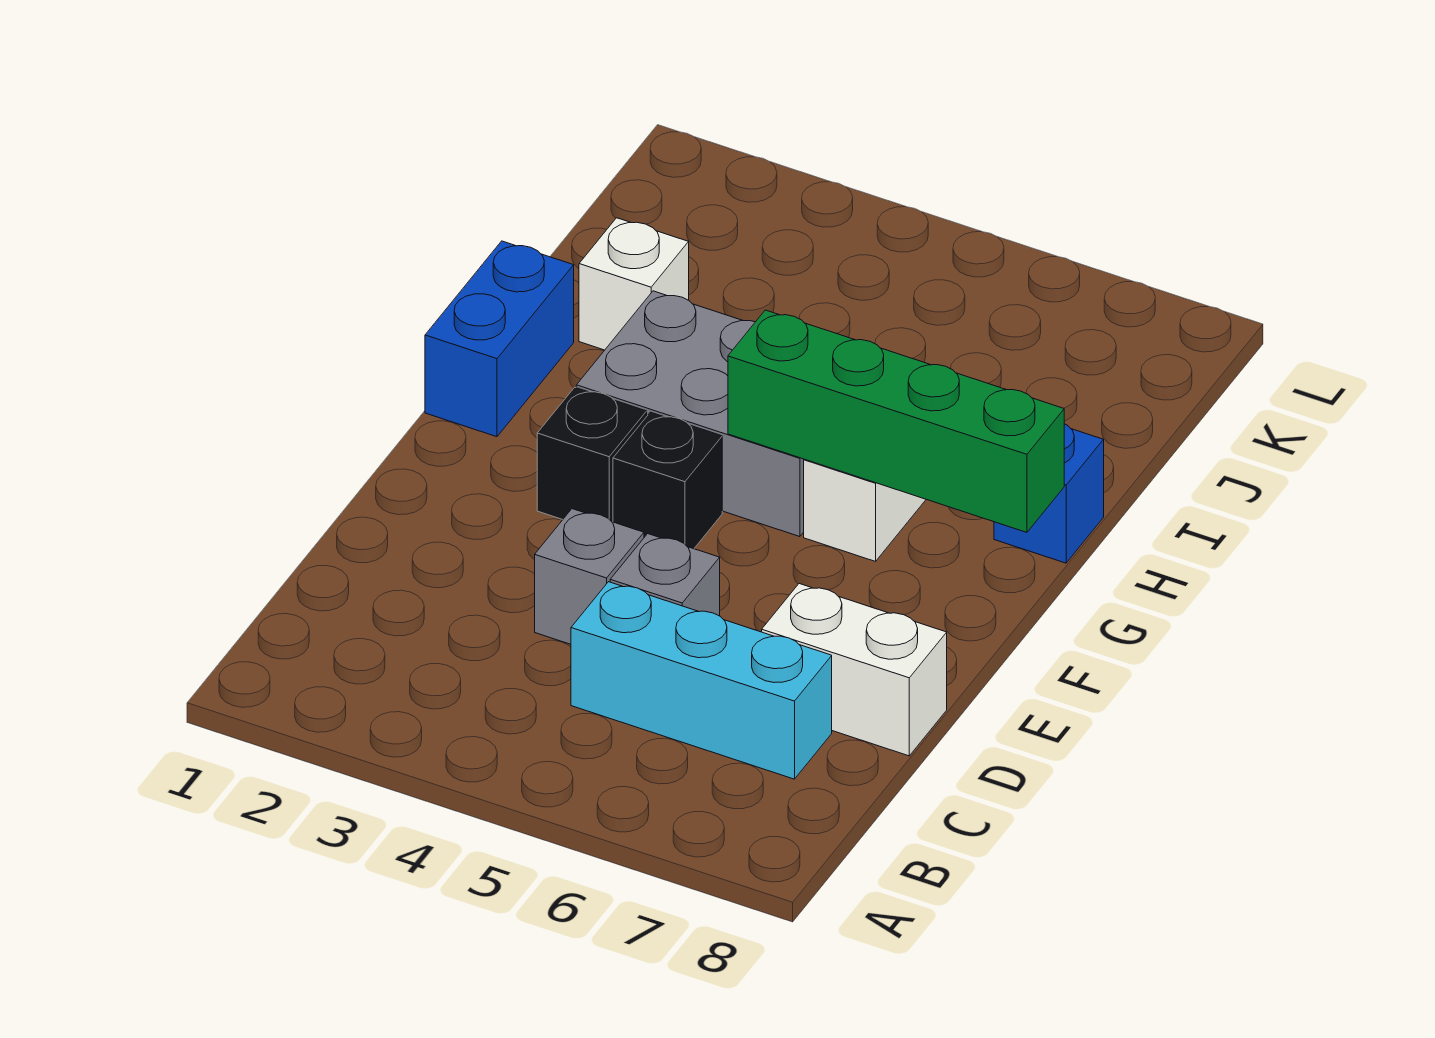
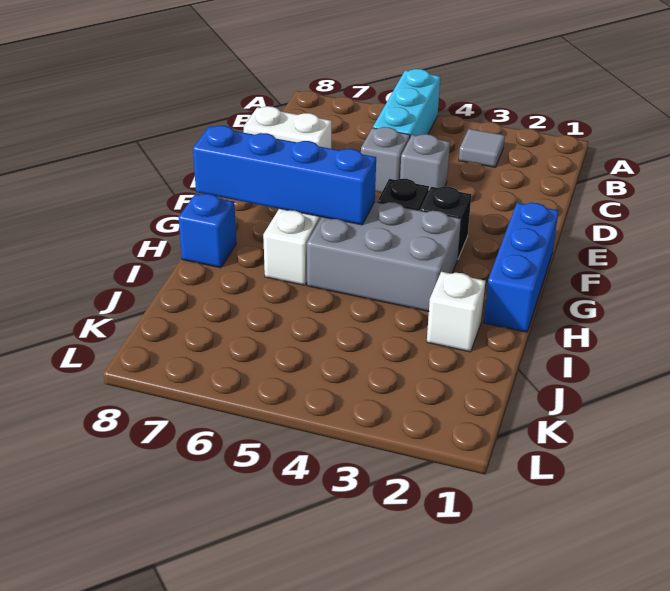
none -> grey 1x1 tile [459,129,505,167]
cyan 1x3 brick [571,582,832,779] -> cyan 1x3 brick turned to [373,69,440,137]
blue 1x2 brick [425,241,574,437] -> blue 1x3 brick [484,203,559,332]
green 1x4 brick [728,310,1064,532] -> blue 1x4 brick [193,125,376,225]

